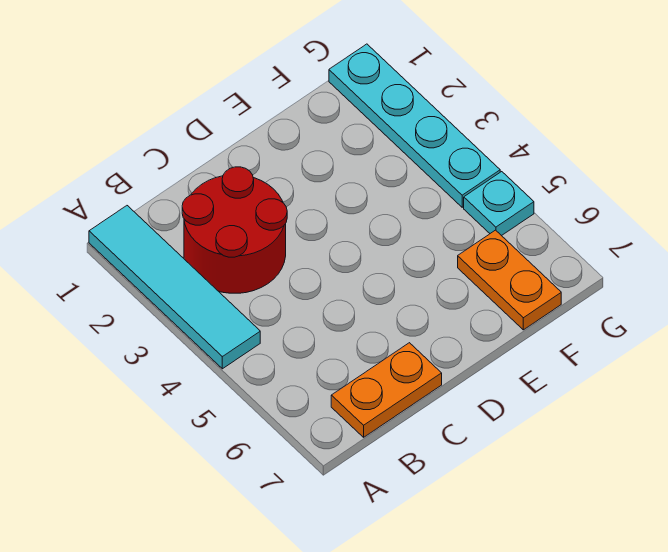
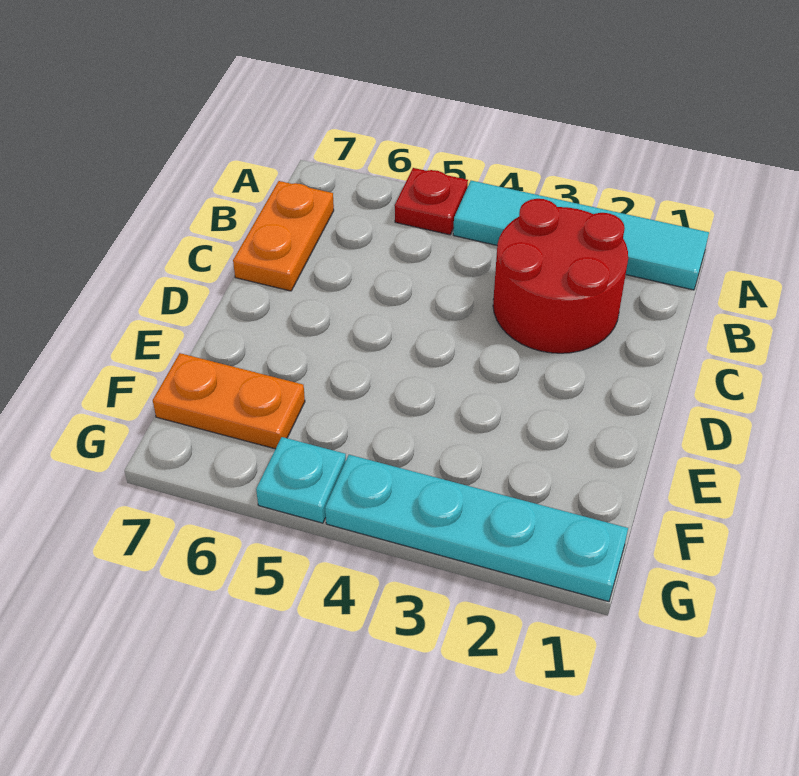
none -> red 1x1 plate [395,168,468,235]

